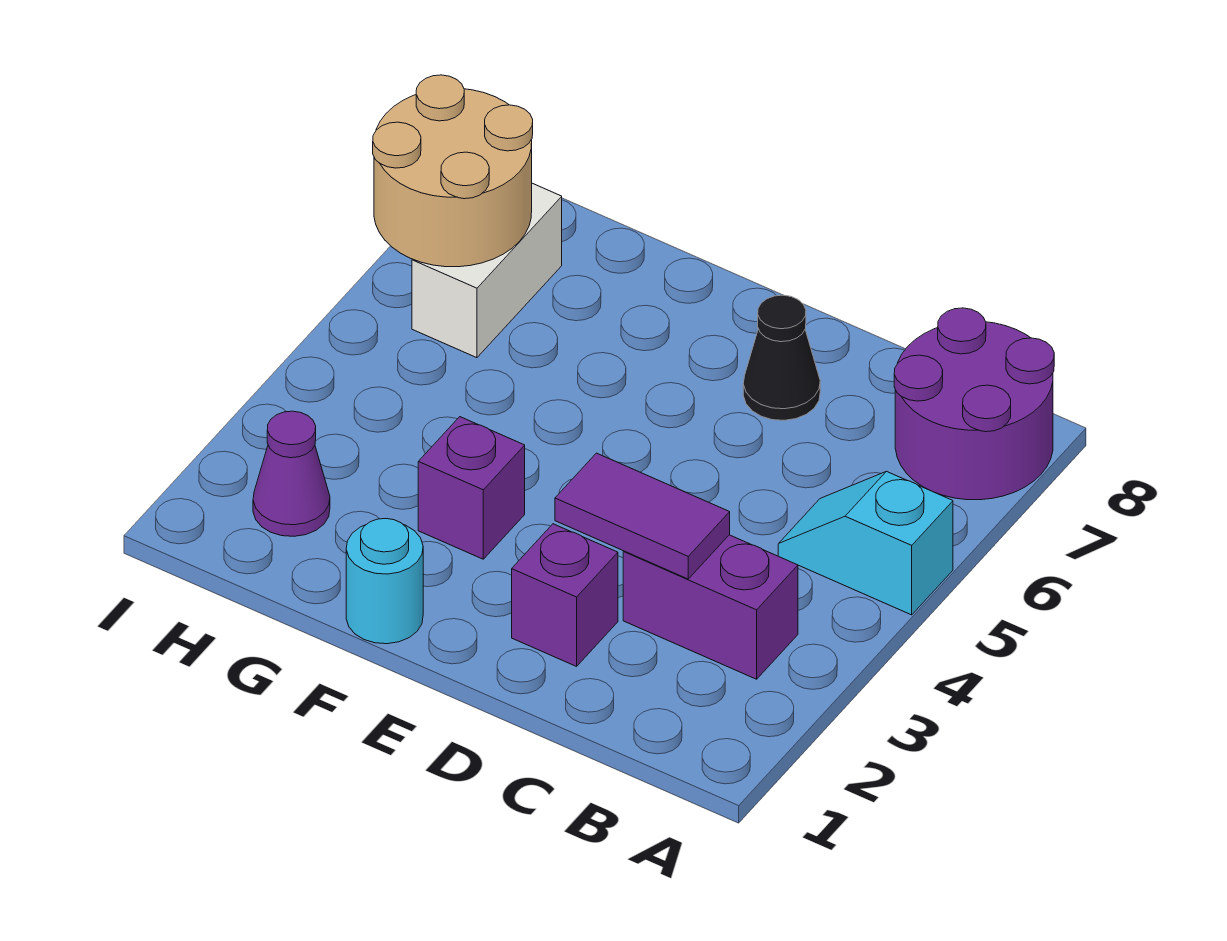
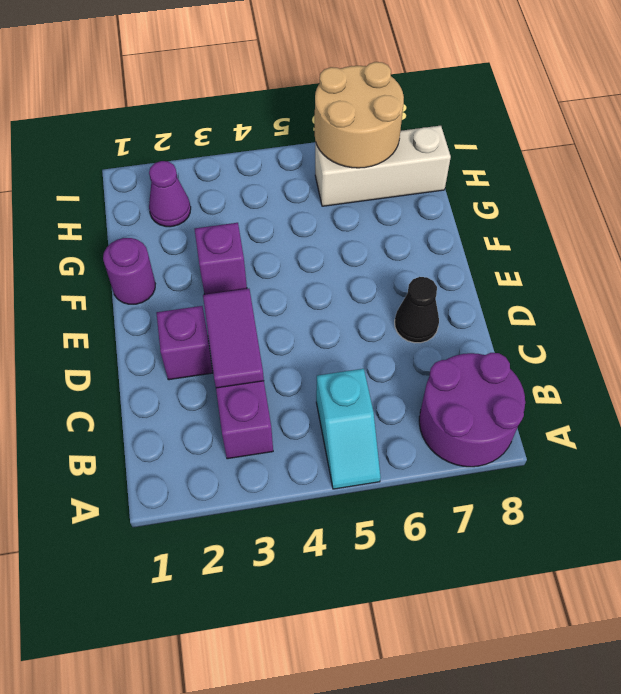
cyan 1x2 slope [778,471,953,615] -> cyan 1x2 slope turned to [316,369,381,489]
cyan 1x1 round brick [346,518,423,644] -> purple 1x1 round brick [103,238,155,304]
white 1x2 brick [412,183,562,358] -> white 1x3 brick [315,126,451,206]

